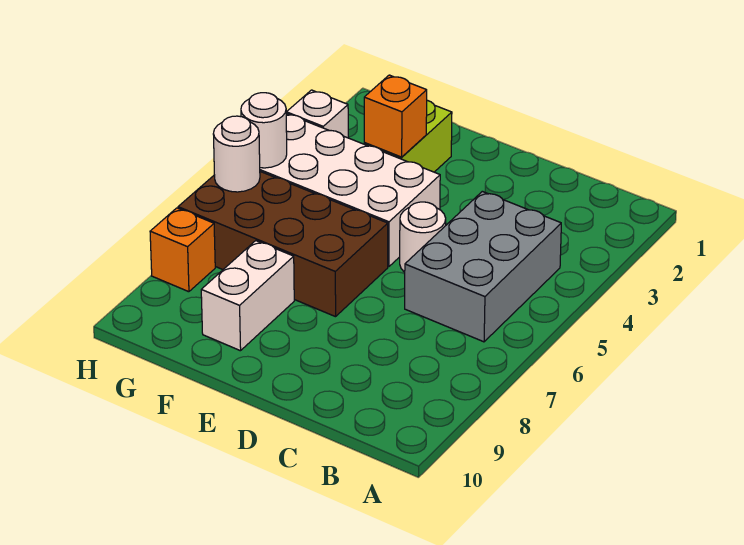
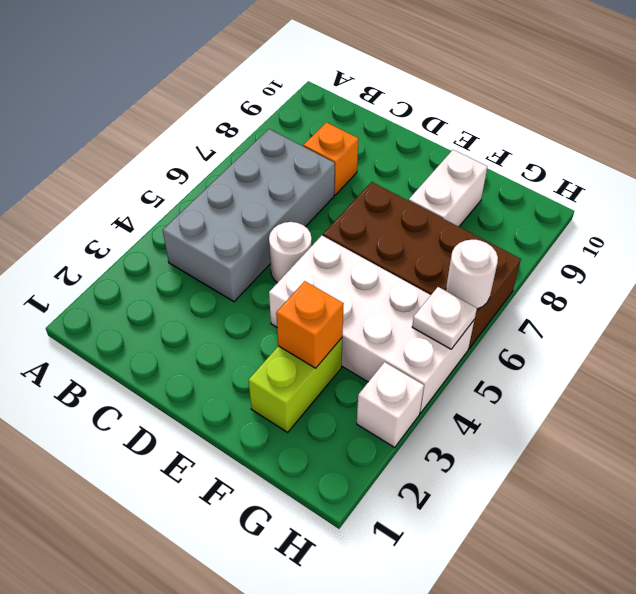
grey 2x3 brick [405,191,561,342] -> grey 2x4 brick [163,129,335,302]
white 1x1 round brick [241,93,287,168] -> white 1x1 plate [412,287,477,349]
orange 1x1 brick [150,208,215,292] -> orange 1x1 brick moved to [303,122,358,195]

